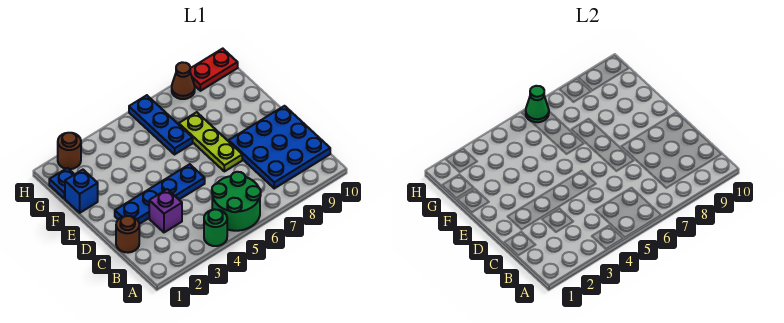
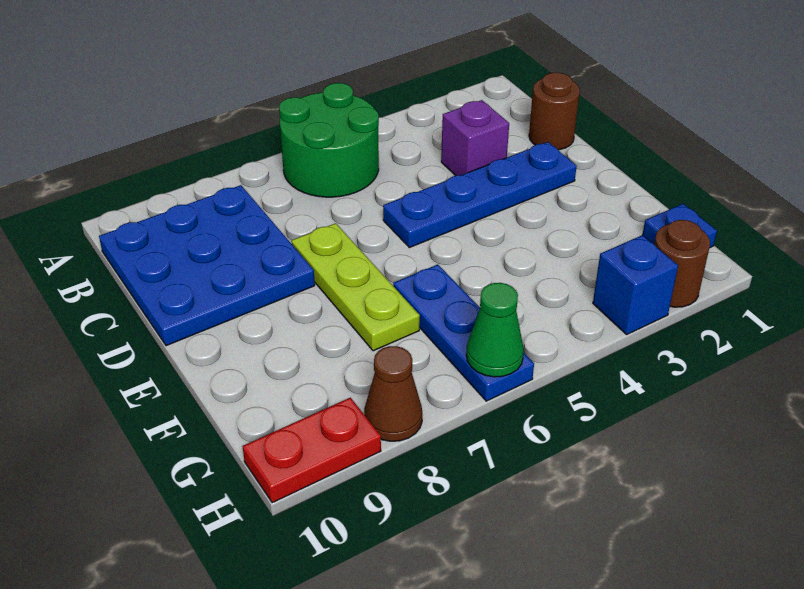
green 1x1 round brick [204,209,227,246] -> none
blue 1x1 brick [65,170,98,213] -> blue 1x1 brick moved to [593,235,678,334]

